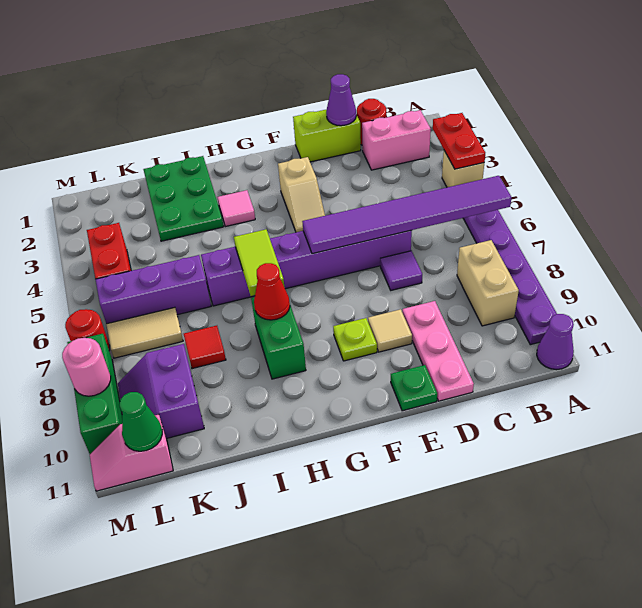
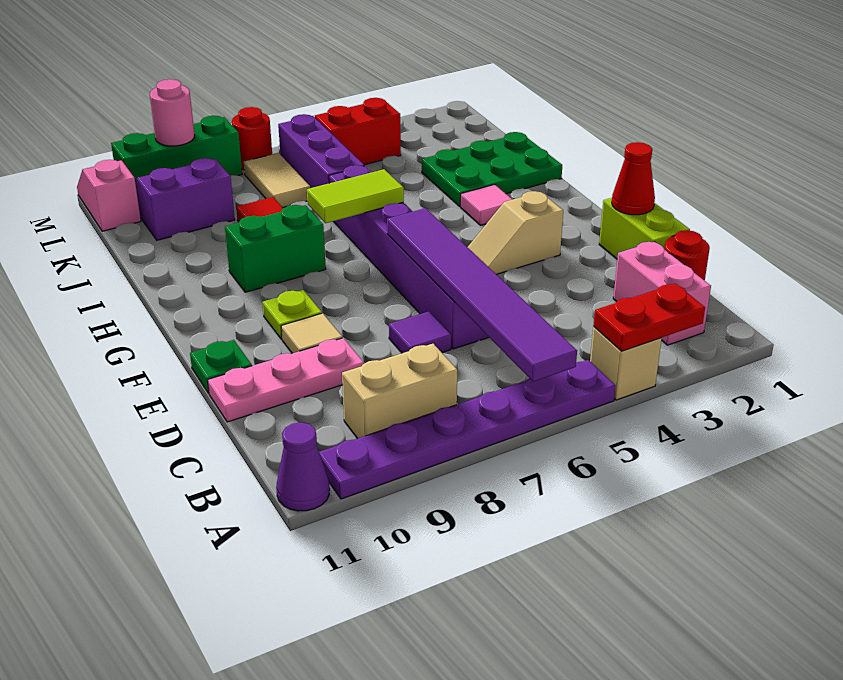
purple 1x1 cone [326,74,356,126] -> none
red 1x1 cone [254,263,290,320] -> red 1x1 cone moved to [612,142,655,215]
green 1x1 cone [119,392,162,451] -> none

